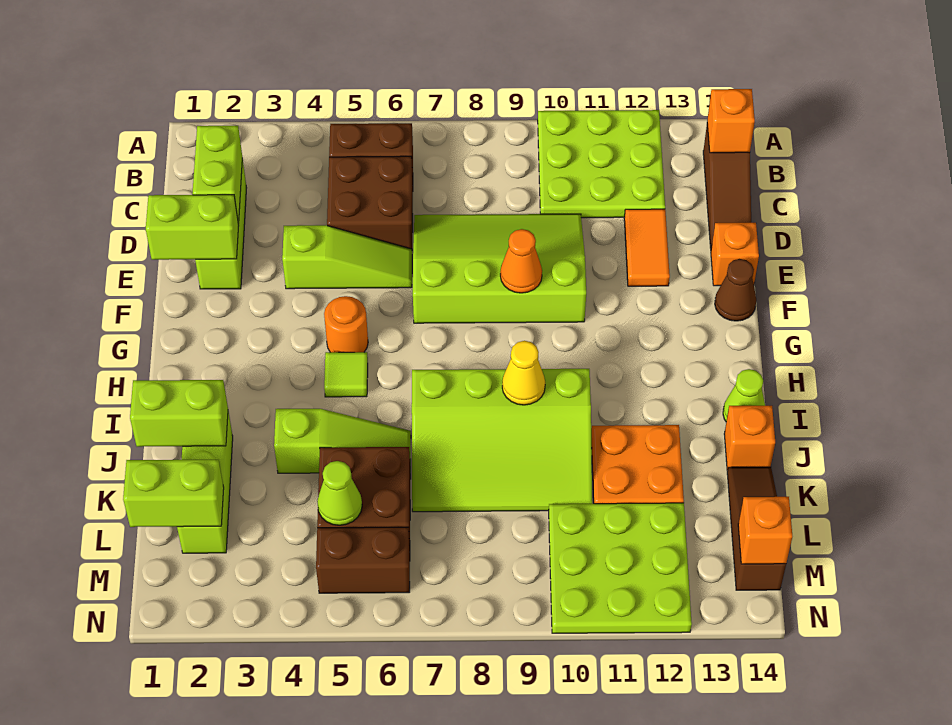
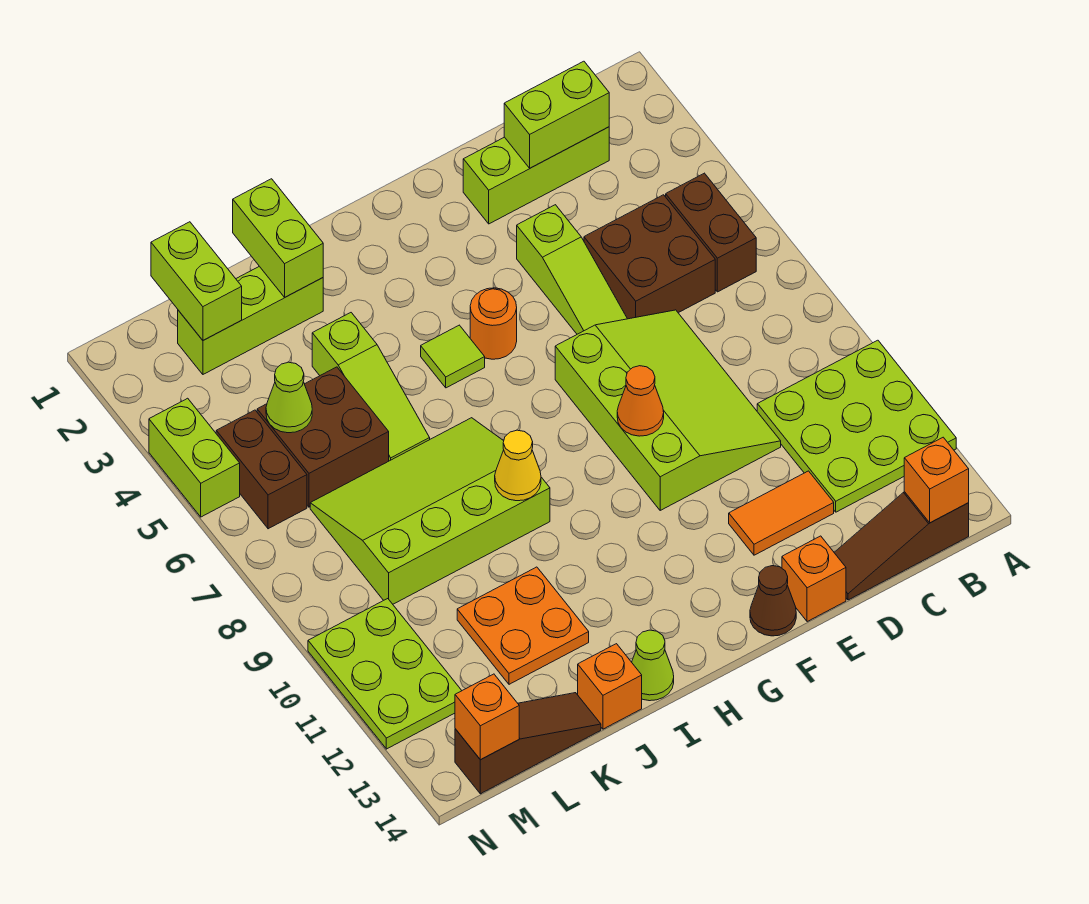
lime 1x2 brick [146,195,239,260] -> lime 1x2 brick moved to [149,398,240,517]
lime 3x4 slope [412,369,592,512] -> lime 3x4 slope turned to [310,418,550,604]
lime 3x3 plate [549,503,692,633] -> lime 2x3 plate [308,599,462,749]

